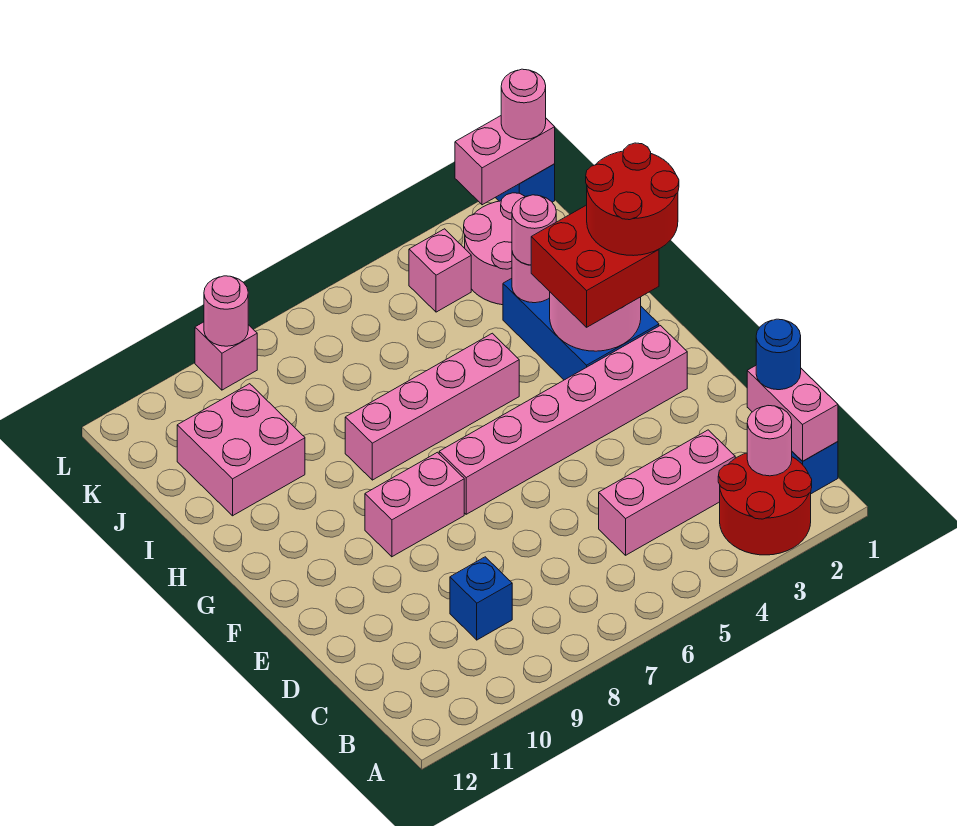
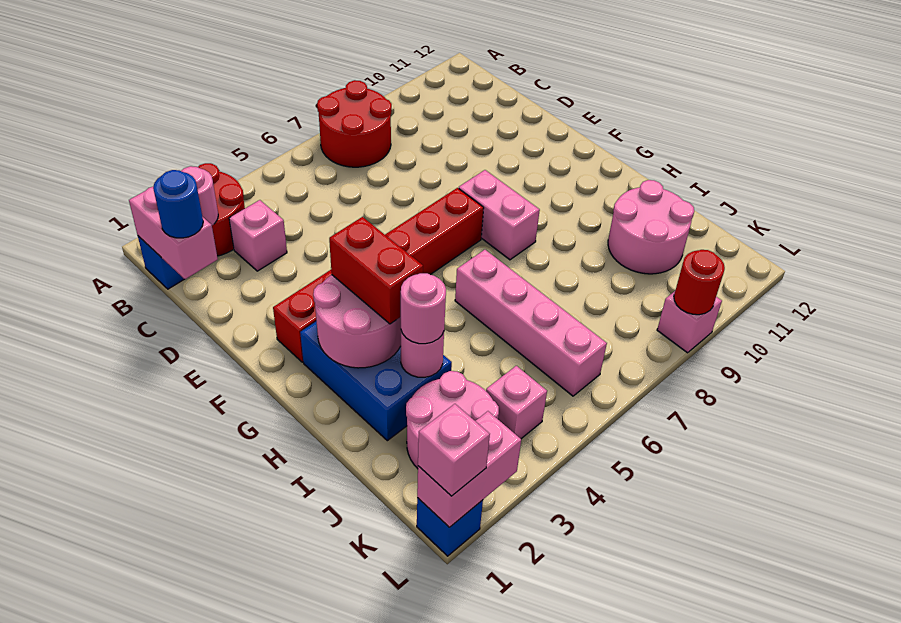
pink 1x3 brick [599,430,735,555] -> pink 1x1 brick [229,200,287,271]
blue 1x1 brick [450,557,512,640] -> none
pink 1x6 brick [439,326,687,514] -> red 1x6 brick [273,188,484,362]
pink 1x2 brick [365,452,464,557] -> pink 1x2 brick turned to [459,170,540,260]
red 2x2 round brick [586,143,679,256] -> red 2x2 round brick moved to [317,80,392,167]
red 2x2 brick [531,205,659,327] -> red 1x2 brick [329,217,423,324]
pink 1x4 brick [345,333,519,480] -> pink 1x4 brick turned to [455,250,607,396]
pink 2x2 brick [177,384,305,516] -> pink 2x2 round brick [608,180,694,274]
pink 1x1 round brick [501,69,546,140] -> pink 1x1 brick [418,404,490,496]
pink 1x1 round brick [204,276,248,346] -> red 1x1 round brick [674,250,725,315]

